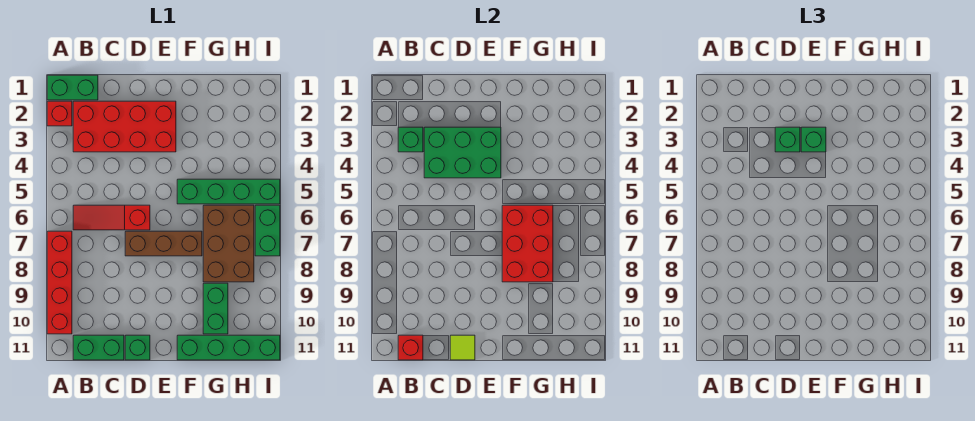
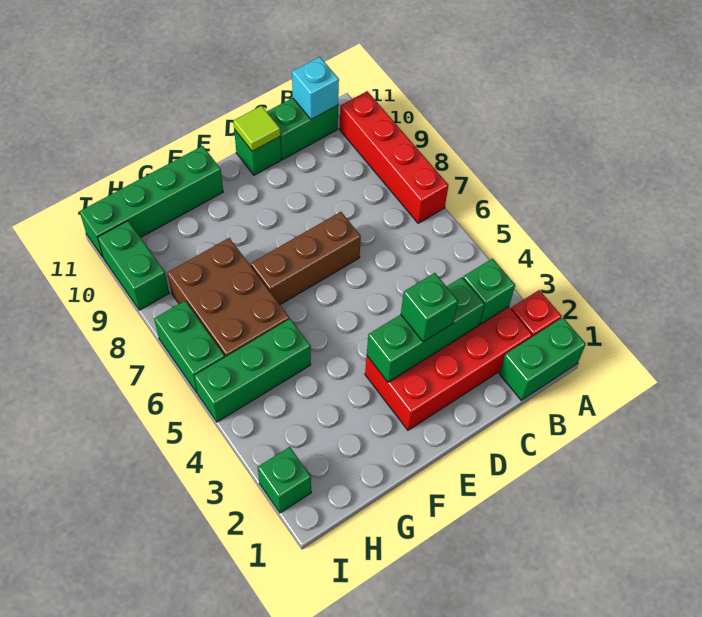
red 1x3 slope [73,205,150,230] -> none
red 1x1 brick [398,335,423,360] -> cyan 1x1 brick [292,57,339,119]
green 2x3 brick [424,127,501,178] -> green 1x3 brick [367,277,484,382]
green 1x1 brick [801,127,826,152] -> green 1x1 brick moved to [258,447,311,513]
green 1x4 brick [177,179,280,204] -> green 1x3 brick [194,319,311,422]
red 2x3 brick [502,205,553,282] -> none
green 1x2 brick [203,283,228,334] -> green 1x2 brick moved to [98,221,169,310]

